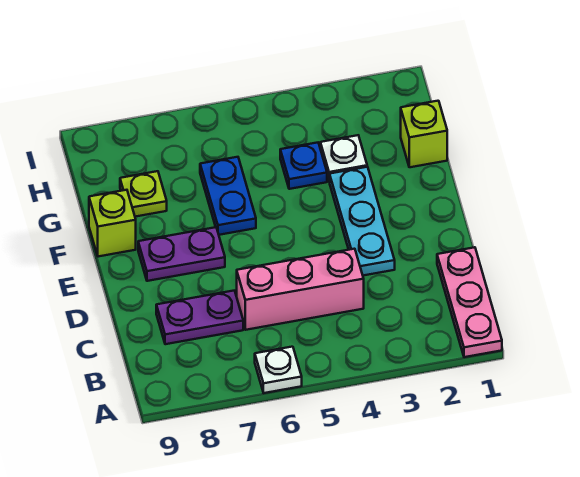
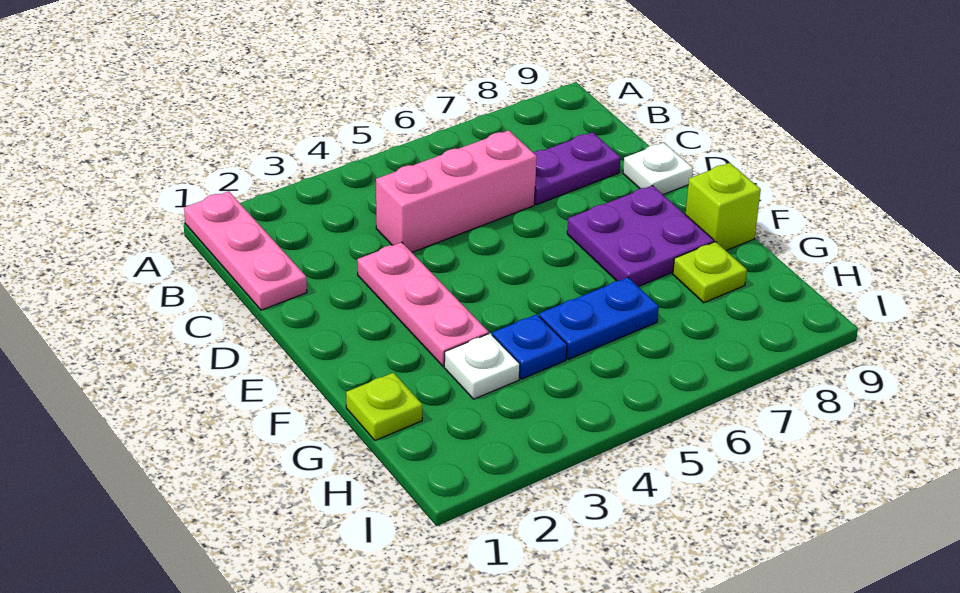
white 1x1 plate [255,347,302,393] -> white 1x1 plate moved to [623,143,693,195]
cyan 1x3 plate [330,167,395,276] -> pink 1x3 plate [357,242,489,366]
purple 1x2 plate [138,227,225,281] -> purple 2x2 plate [567,185,714,287]
blue 1x2 plate [200,157,256,235] -> blue 1x2 plate turned to [539,277,659,359]
lime 1x1 brick [401,101,447,167] -> lime 1x1 plate [346,373,422,440]

